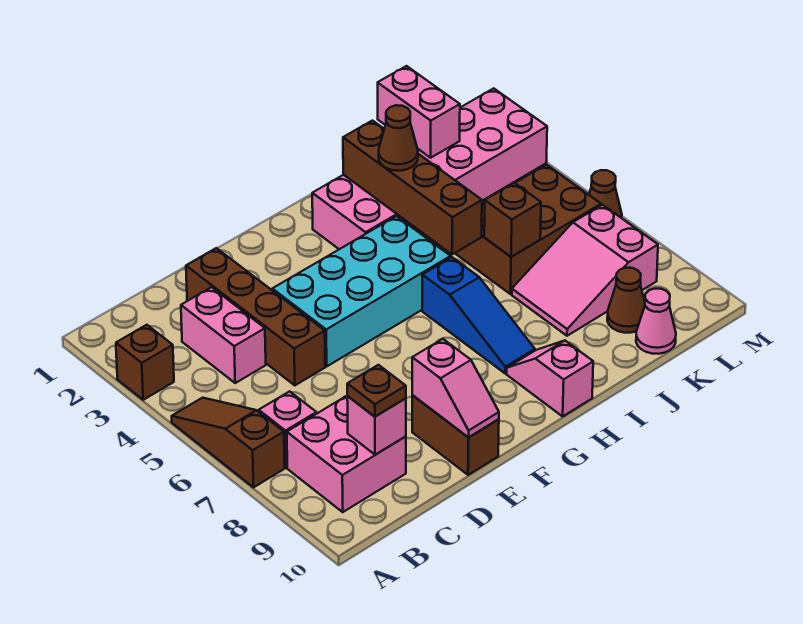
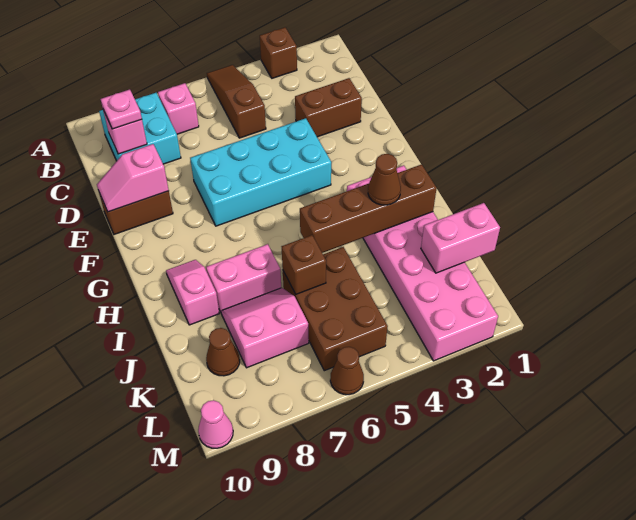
brown 1x3 slope [172,398,285,487] -> brown 1x3 slope turned to [207,65,266,138]
pink 2x2 brick [287,396,406,512] -> cyan 2x2 brick [99,93,181,164]
pink 1x2 brick [181,287,266,383] -> pink 1x2 brick moved to [206,244,281,312]
brown 1x1 plate [347,365,406,417] -> pink 1x1 plate [101,90,142,129]
brown 1x4 brick [186,248,325,385] -> brown 1x2 brick [295,78,362,137]
cyan 2x4 brick [272,216,451,366] -> cyan 2x4 brick turned to [190,118,331,226]
blue 1x3 slope [422,257,535,373] -> none
pink 1x2 slope [507,341,593,416] -> pink 1x2 slope turned to [166,260,219,325]
pink 2x3 slope [512,205,658,336] -> pink 2x2 slope [221,288,309,368]
pink 1x1 cone [636,289,676,354] -> pink 1x1 cone moved to [198,400,233,448]

